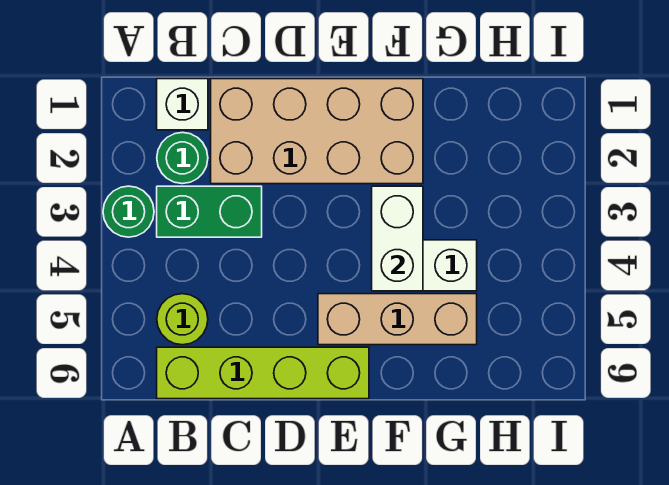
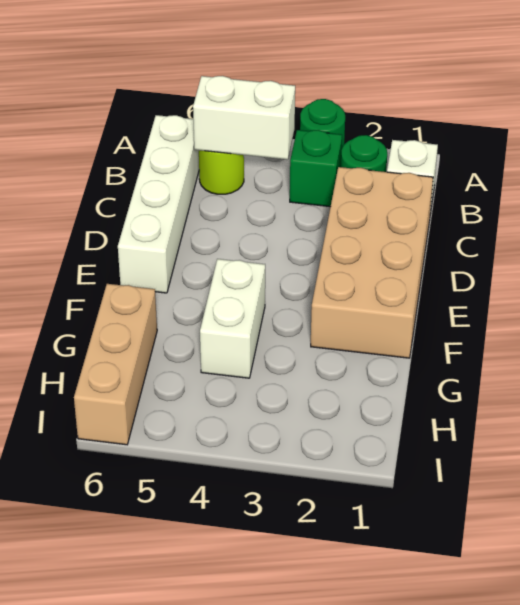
green 1x2 brick [157,186,262,237] -> green 1x1 brick [290,130,342,207]
lime 1x4 brick [157,347,369,399] -> white 1x4 brick [118,115,199,293]
tan 1x3 brick [318,294,477,345] -> tan 1x3 brick moved to [74,284,157,445]
white 1x2 brick [372,186,423,291] -> white 1x2 brick moved to [193,76,295,160]

